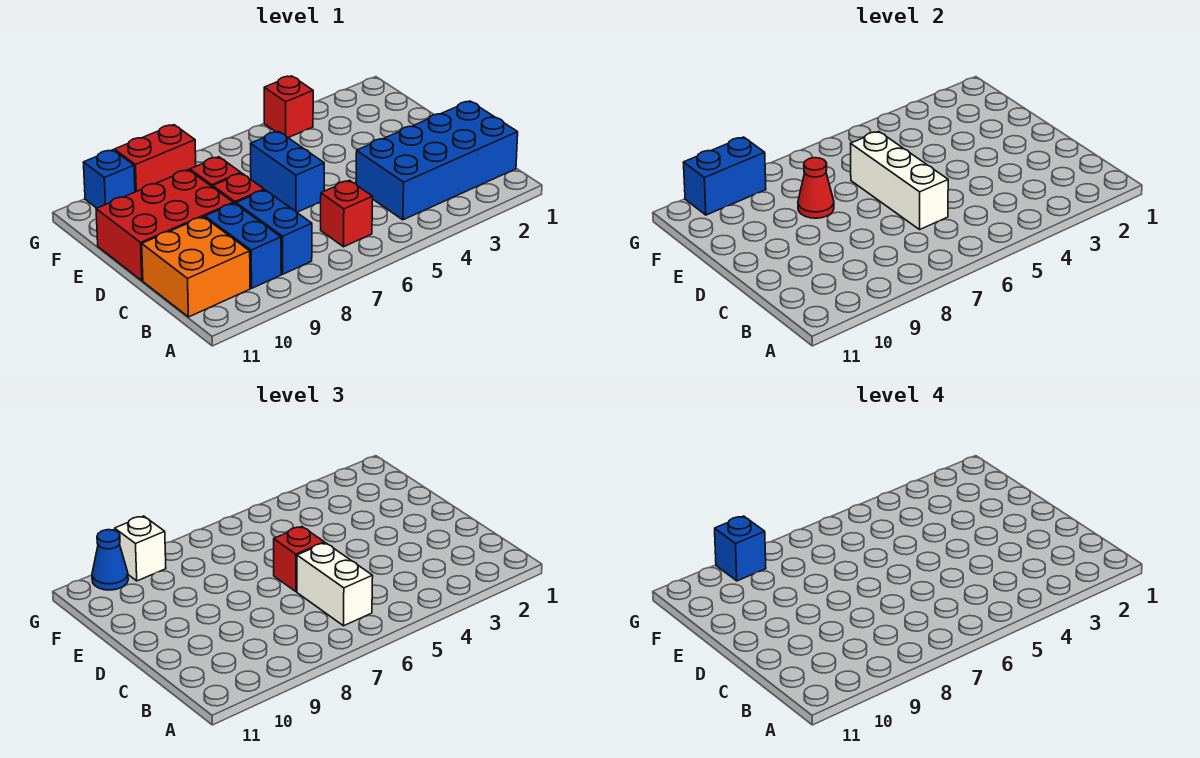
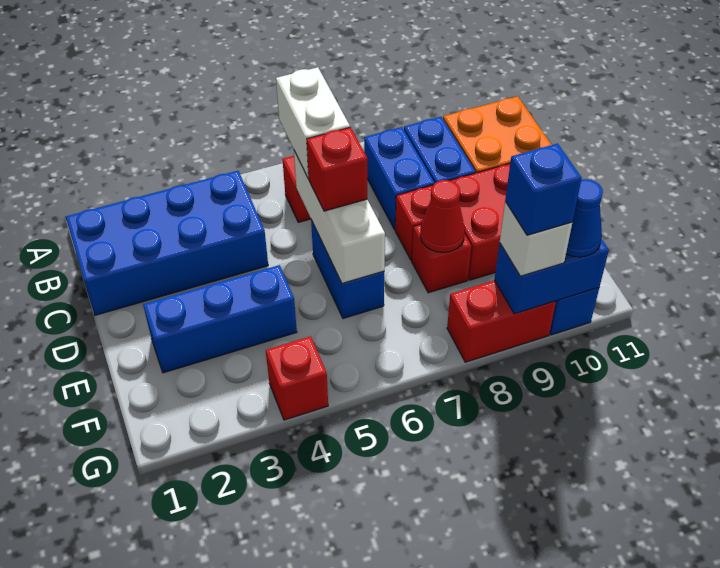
none -> blue 1x3 brick [143,265,297,373]

